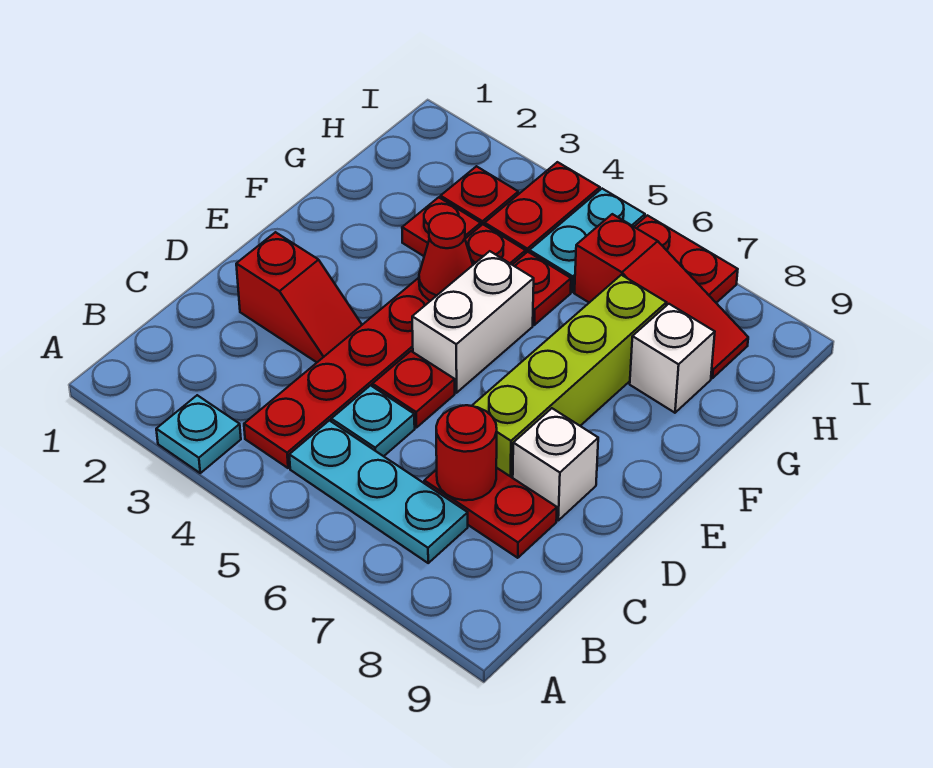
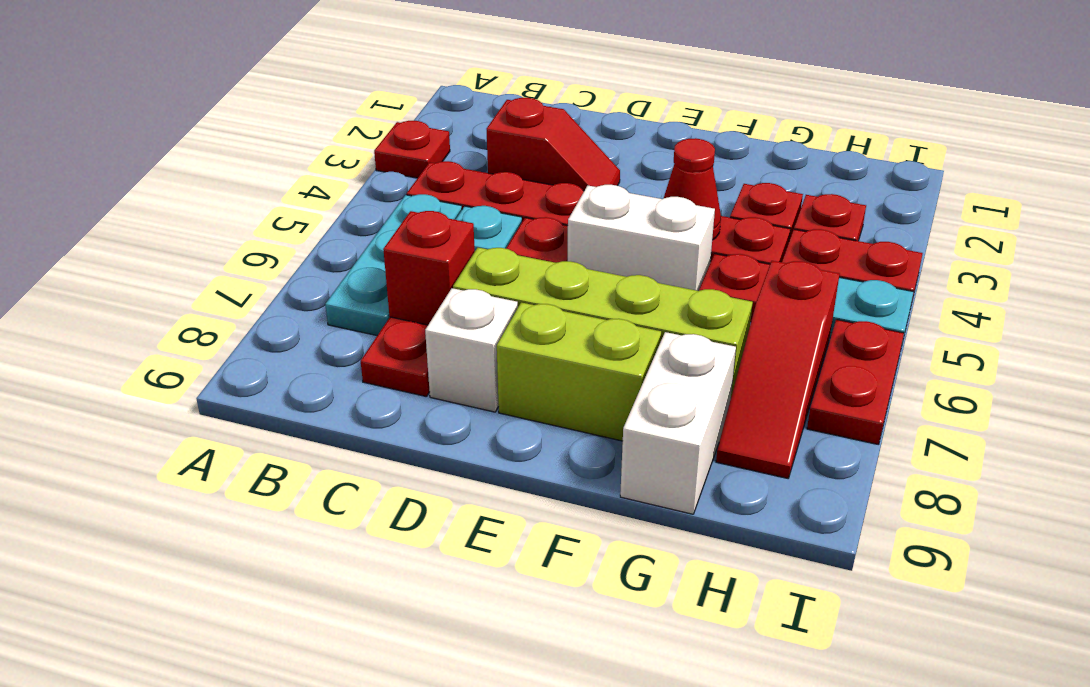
cyan 1x1 plate [156,395,241,473] -> red 1x1 plate [374,121,450,178]
red 1x1 round brick [436,405,497,500] -> red 1x1 brick [383,211,475,325]
red 1x2 slope [236,232,362,362] -> red 1x2 slope turned to [487,98,620,191]
none -> lime 1x2 brick [497,302,661,441]
white 1x1 brick [630,304,715,413] -> white 1x2 brick [620,332,736,514]

